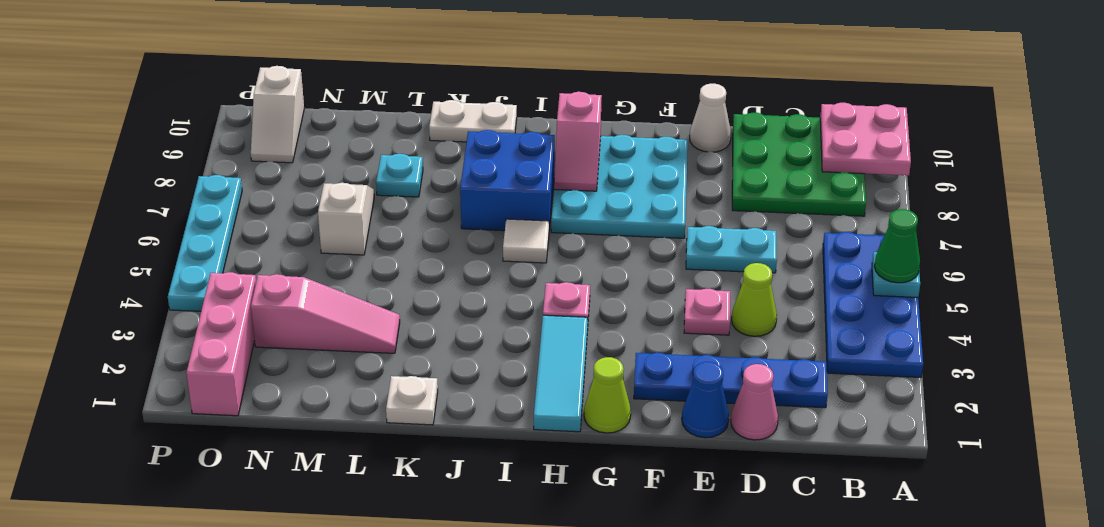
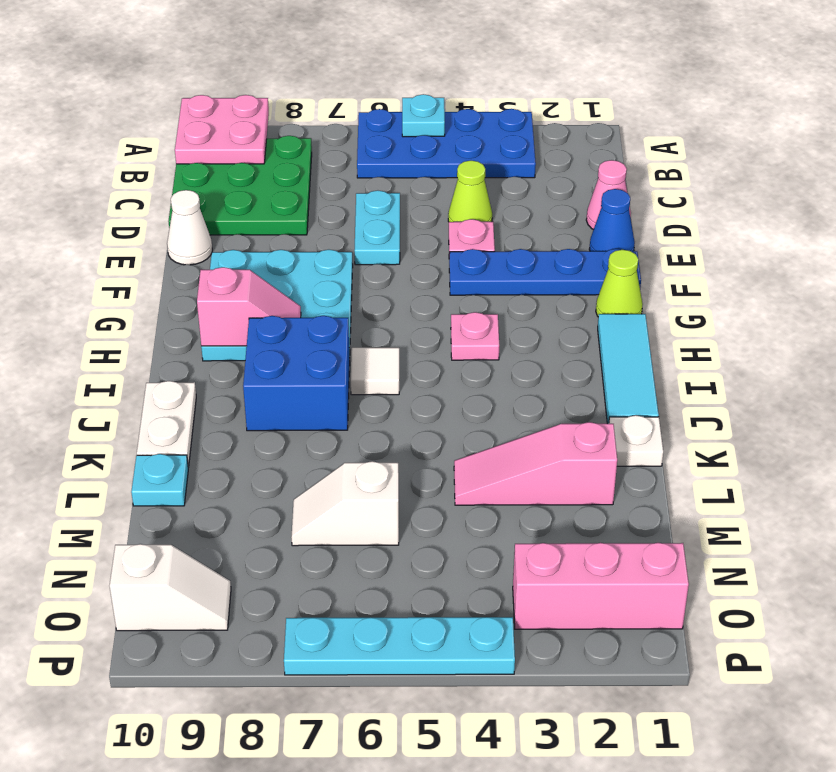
green 1x1 cone [874,209,920,283] -> none
blue 1x4 plate [634,353,828,408] -> blue 1x4 plate turned to [449,249,641,295]
cyan 1x3 tile [534,315,588,432] -> cyan 1x3 tile turned to [598,314,659,424]
pink 1x3 slope [251,274,400,353] -> pink 1x3 slope turned to [454,422,617,505]
cyan 1x1 plate [376,154,423,197] -> cyan 1x1 plate moved to [131,454,188,506]

